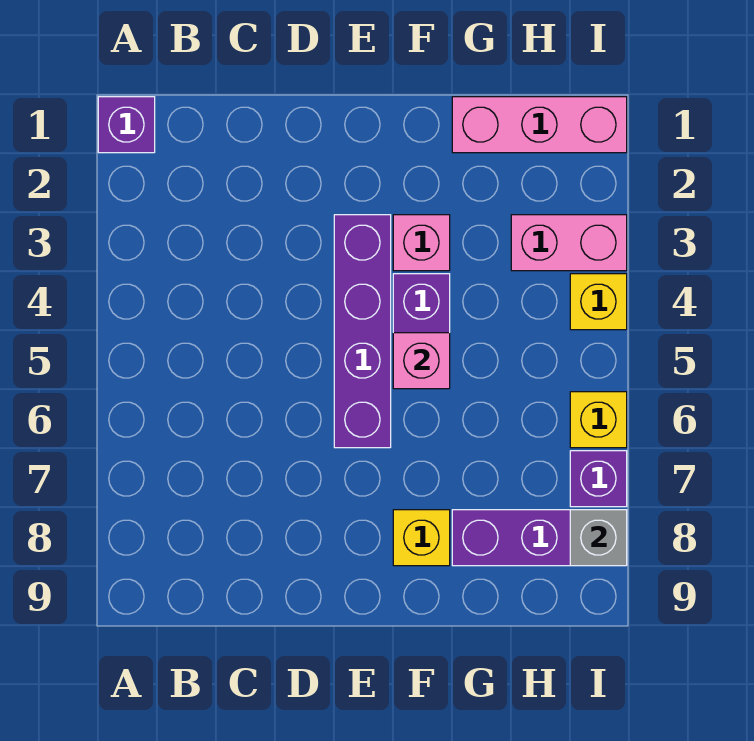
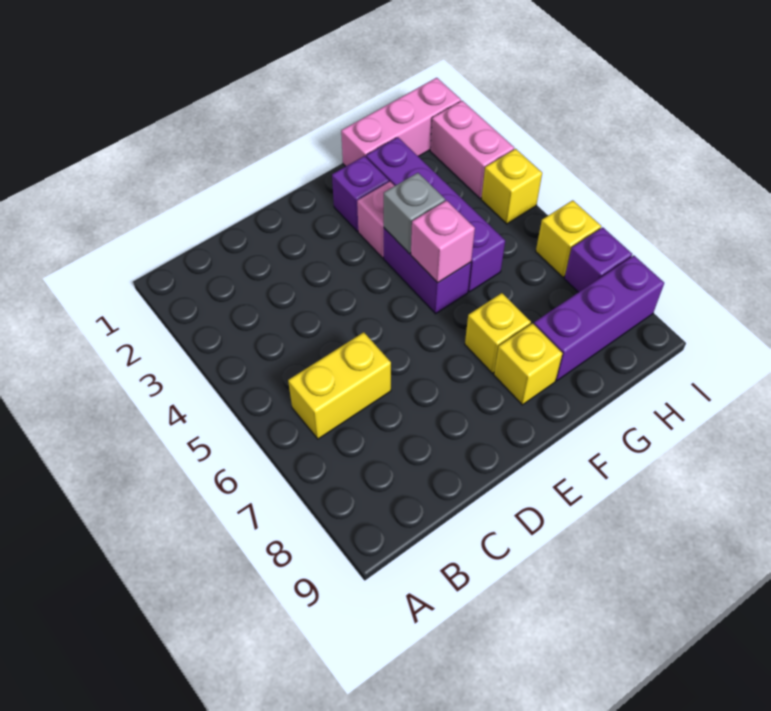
purple 1x1 brick [98,97,155,153] -> purple 1x1 brick moved to [332,156,389,231]
none -> yellow 1x2 brick [288,332,391,439]
purple 1x4 brick [334,215,391,448] -> purple 1x4 brick moved to [366,137,505,292]
none -> yellow 1x1 brick [465,293,531,373]
pink 1x2 brick [511,215,627,271] -> pink 1x2 brick turned to [430,101,514,198]
grey 1x1 brick [570,510,627,566] -> grey 1x1 brick moved to [384,173,445,254]

